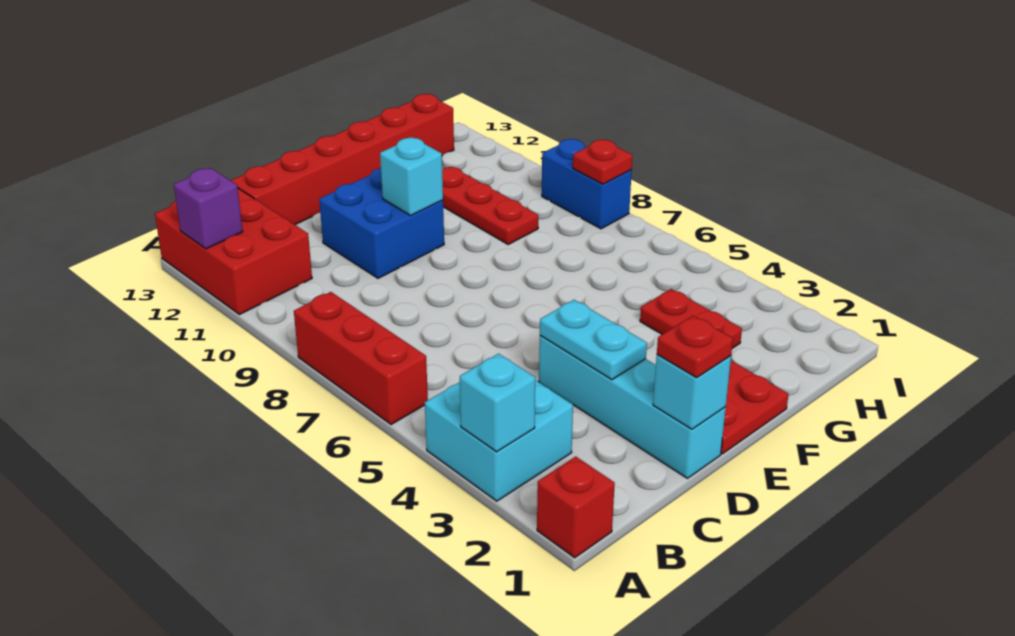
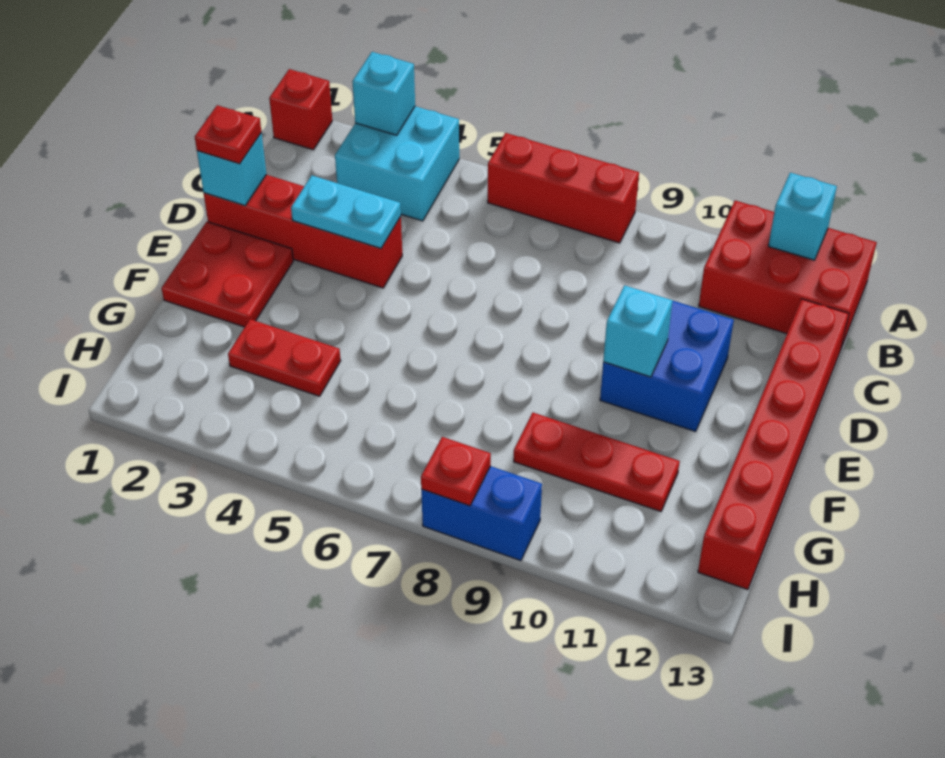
purple 1x1 brick [174,168,243,249] -> cyan 1x1 brick [768,173,837,260]
cyan 1x4 brick [539,336,726,478] -> red 1x4 brick [204,175,402,288]

